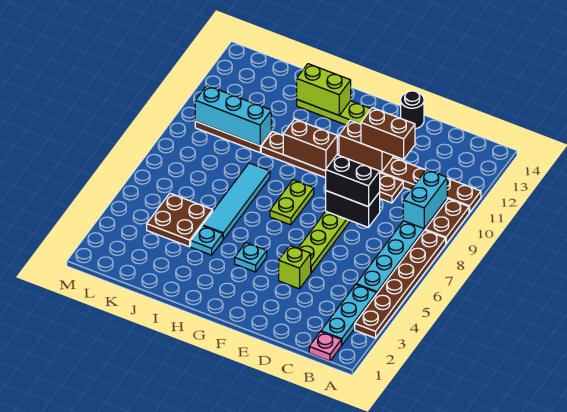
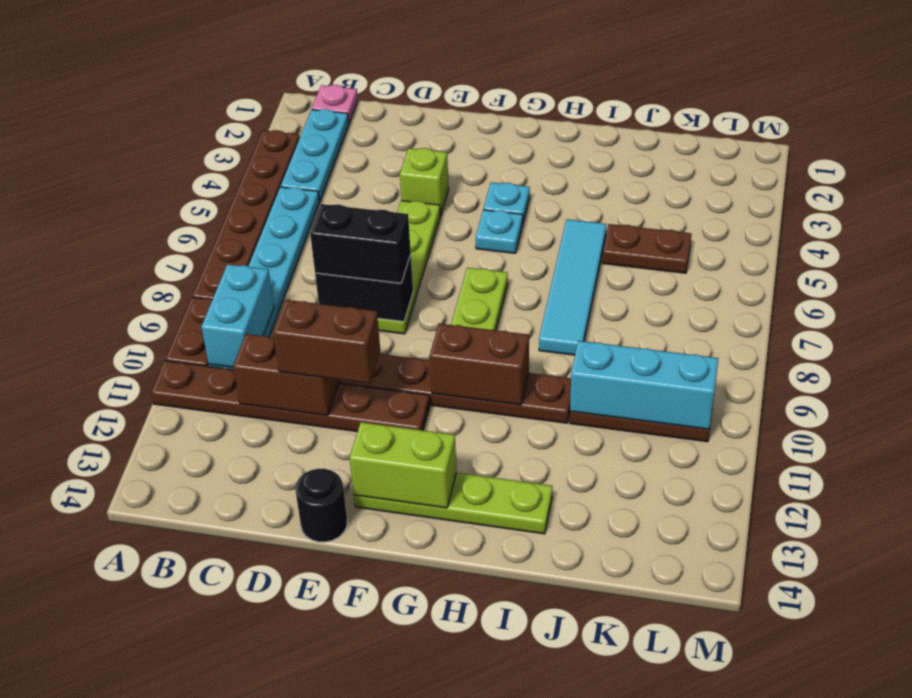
brown 1x2 brick [339,120,393,172] -> brown 1x2 brick moved to [233,334,339,416]
lime 1x2 brick [297,64,351,115] -> lime 1x2 brick moved to [350,422,457,508]
cyan 1x1 plate [191,226,223,255] -> cyan 1x1 plate moved to [476,210,523,253]
brown 2x2 plate [147,193,213,247] -> brown 1x2 plate [602,224,692,273]

